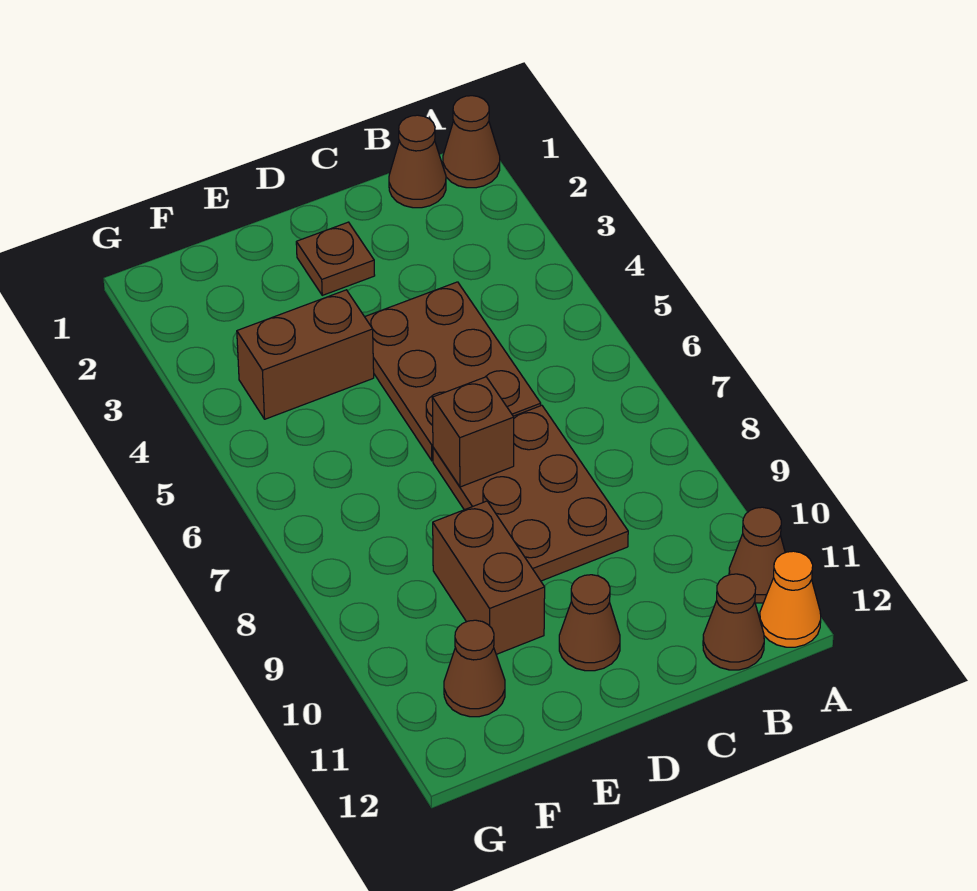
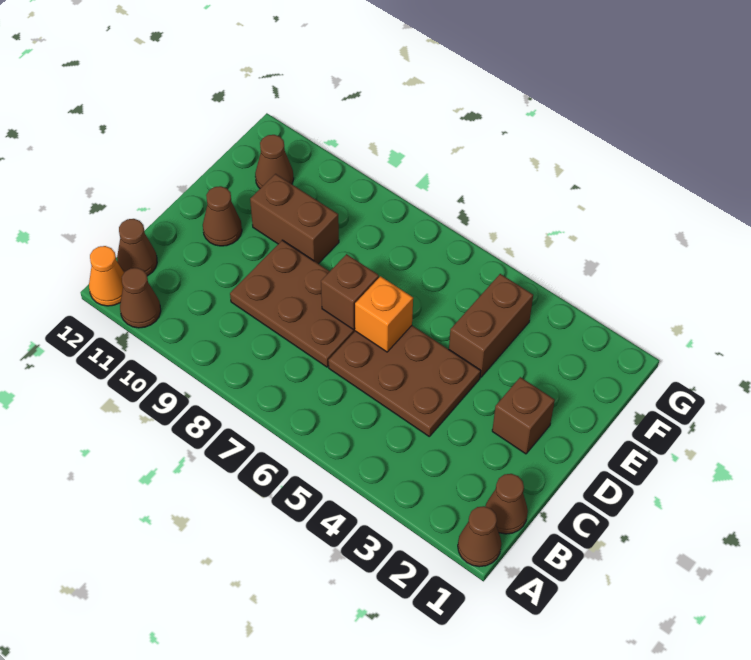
brown 1x1 plate [296,222,375,295] -> brown 1x1 brick [492,377,555,454]
none -> orange 1x1 brick [355,276,413,352]

